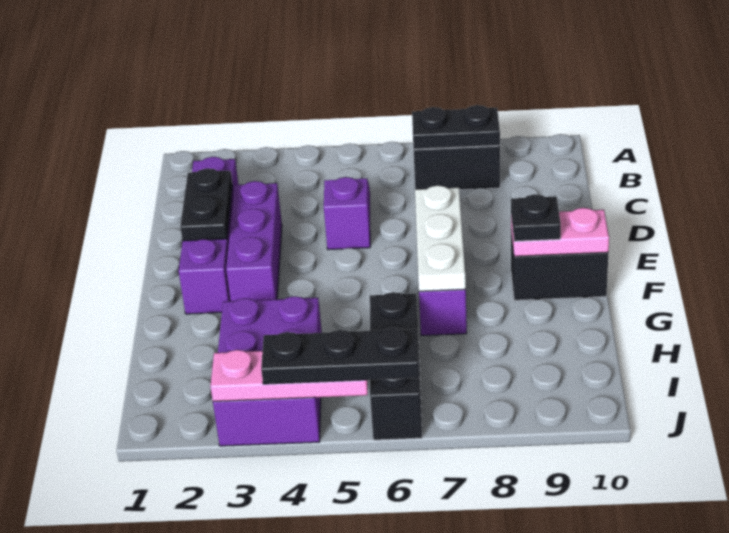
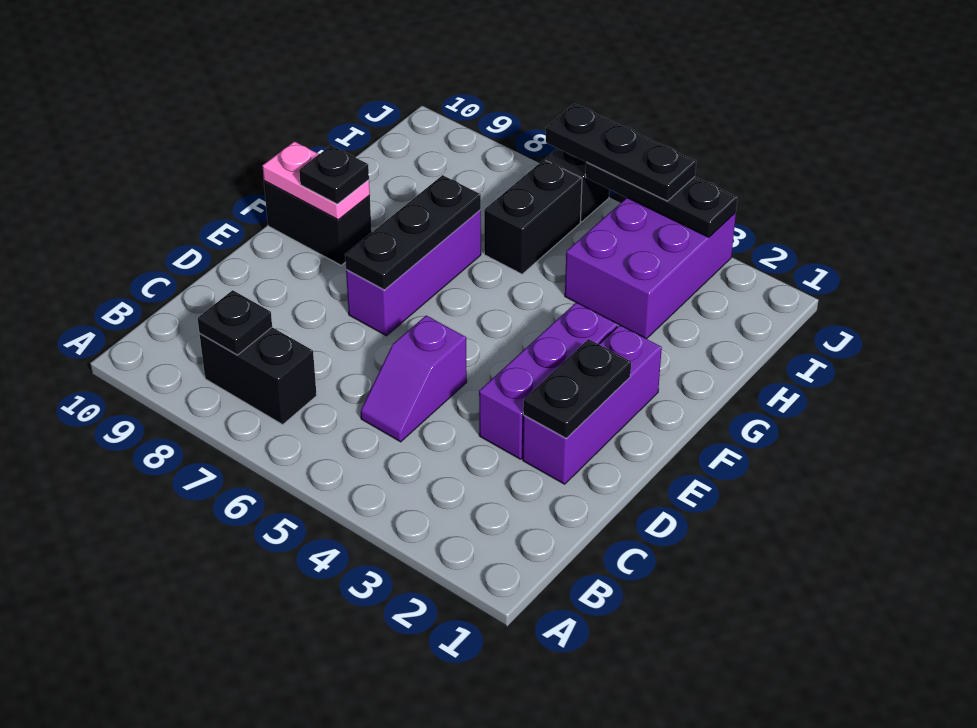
black 1x2 plate [412,105,500,149] -> black 1x1 plate [198,290,272,355]
purple 1x4 brick [179,157,238,314] -> purple 1x3 brick [523,325,662,484]
white 1x3 plate [415,185,466,291] -> black 1x3 plate [345,175,481,290]
pink 1x3 plate [210,350,368,401] -> black 1x3 plate [586,162,738,237]

